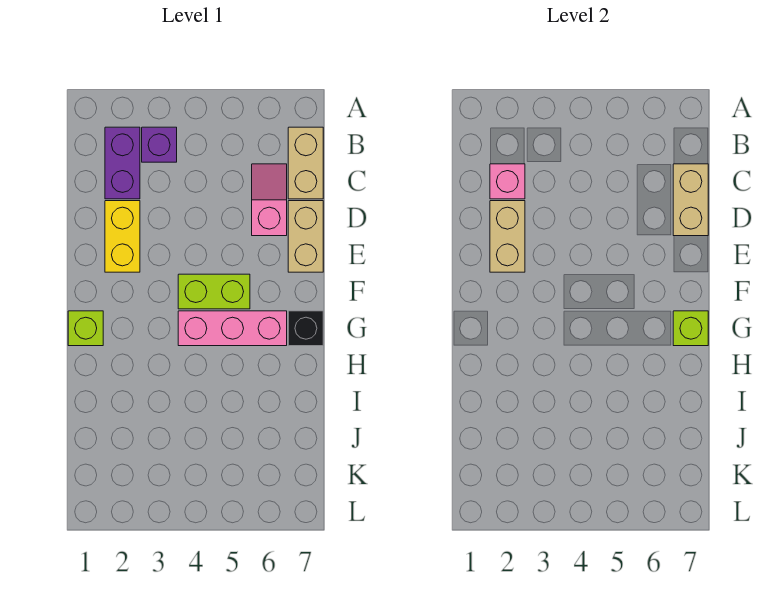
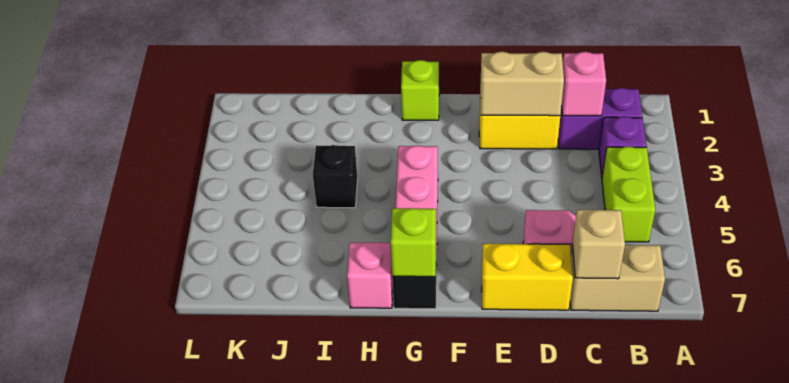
tan 1x2 brick [673,164,708,236] -> tan 1x1 brick [572,210,625,279]
tan 1x2 brick [288,201,323,272] -> yellow 1x2 brick [482,244,573,310]
lime 1x2 brick [178,274,250,309] -> lime 1x2 brick moved to [602,147,655,242]
none -> pink 1x1 brick [347,243,393,308]
none -> black 1x1 brick [313,145,358,208]

